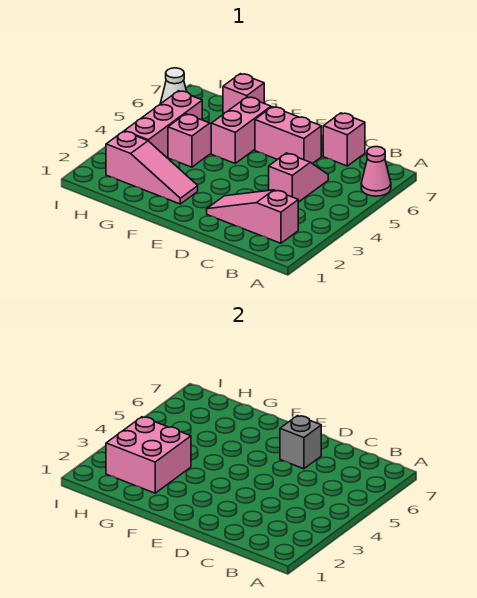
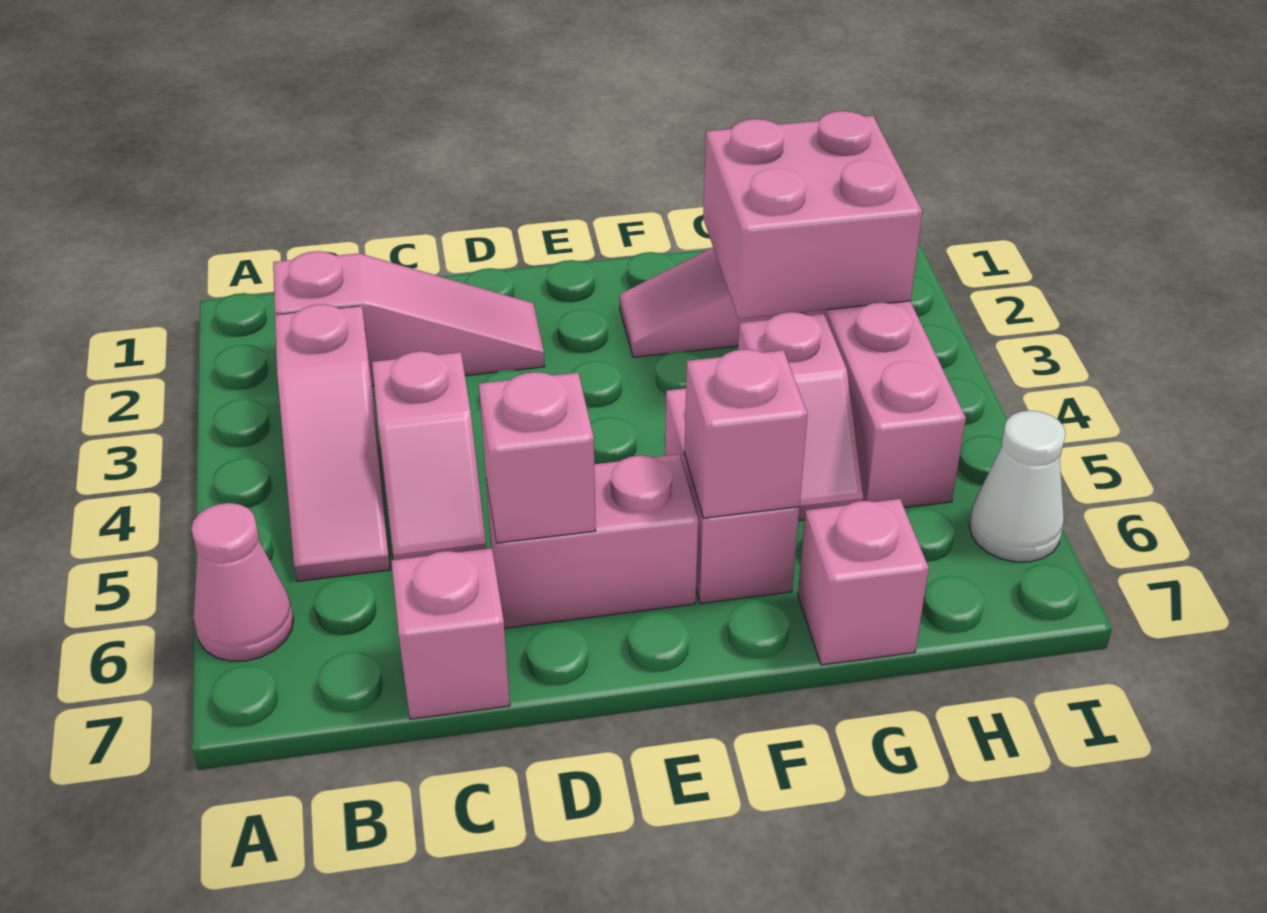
none -> pink 1x3 slope [275,304,390,581]
grey 1x1 brick [280,416,321,469] -> pink 1x1 brick [479,372,596,543]
none -> pink 1x1 brick [684,349,808,518]

